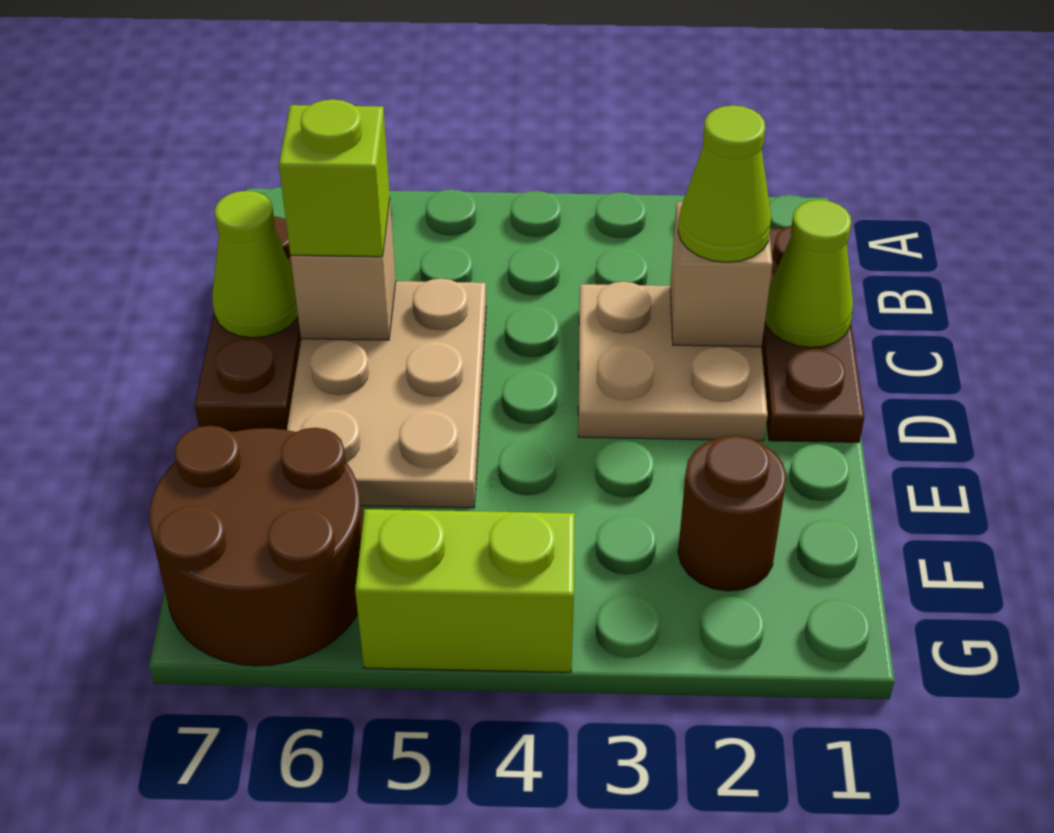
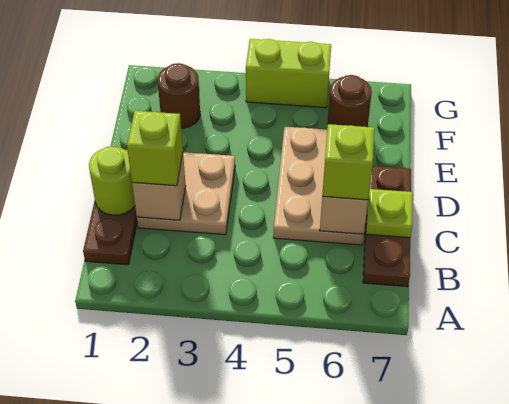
lime 1x1 cone [765,200,853,348] -> lime 1x1 round brick [89,147,135,215]
lime 1x1 cone [678,105,771,262] -> lime 1x1 brick [127,111,183,186]
lime 1x1 cone [212,191,298,338] -> lime 1x1 plate [366,189,413,238]
brown 2x2 round brick [149,426,363,666] -> brown 1x1 round brick [328,75,372,127]

